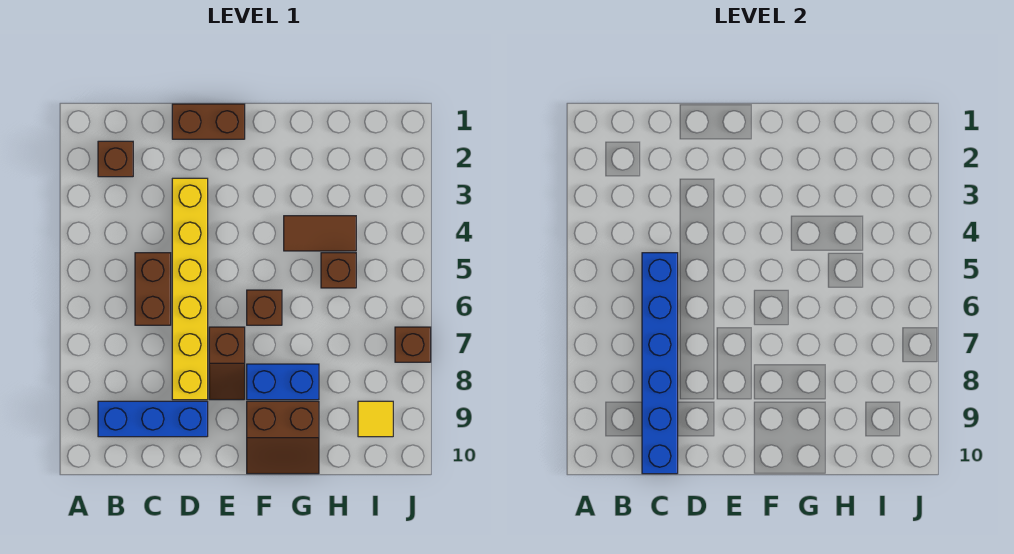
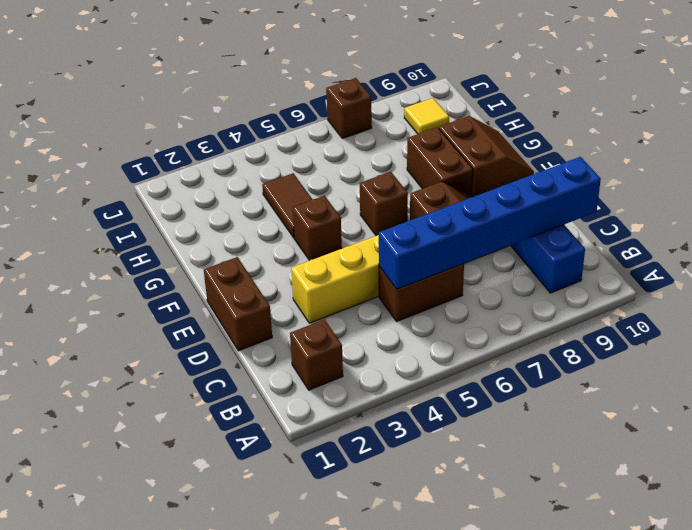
blue 1x2 brick [247,364,319,400] -> brown 1x2 brick [407,127,473,195]
brown 1x1 brick [321,253,356,288] -> brown 1x1 brick moved to [293,196,342,261]

